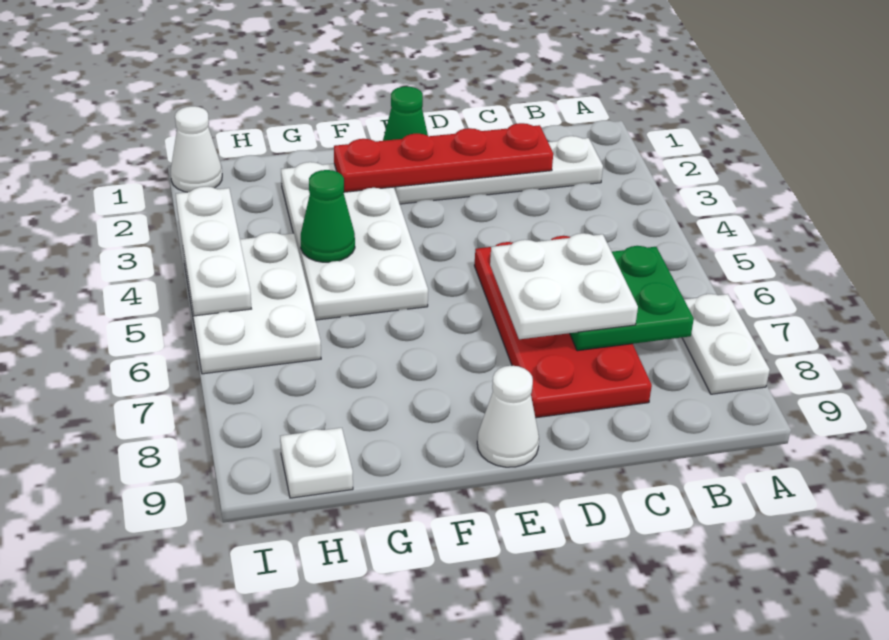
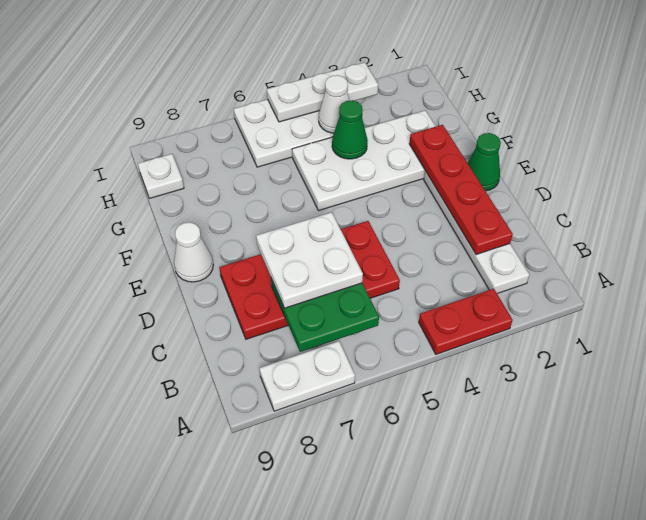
none -> red 1x2 plate [419,289,513,354]
white 1x1 cone [171,106,222,192] -> white 1x1 cone moved to [319,75,350,133]

